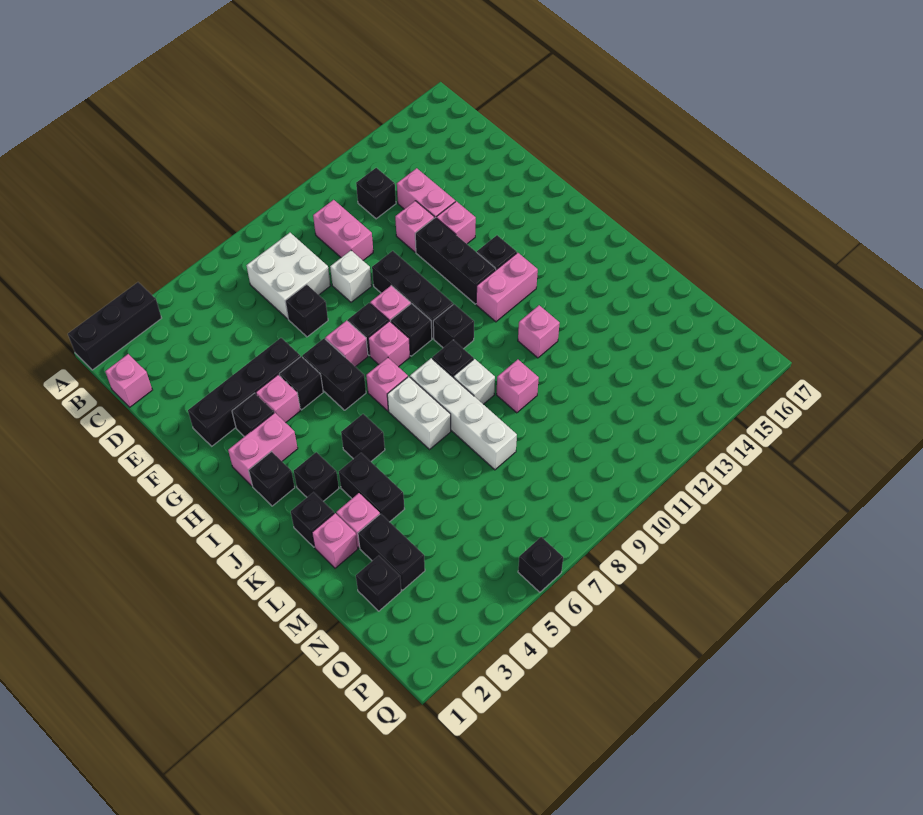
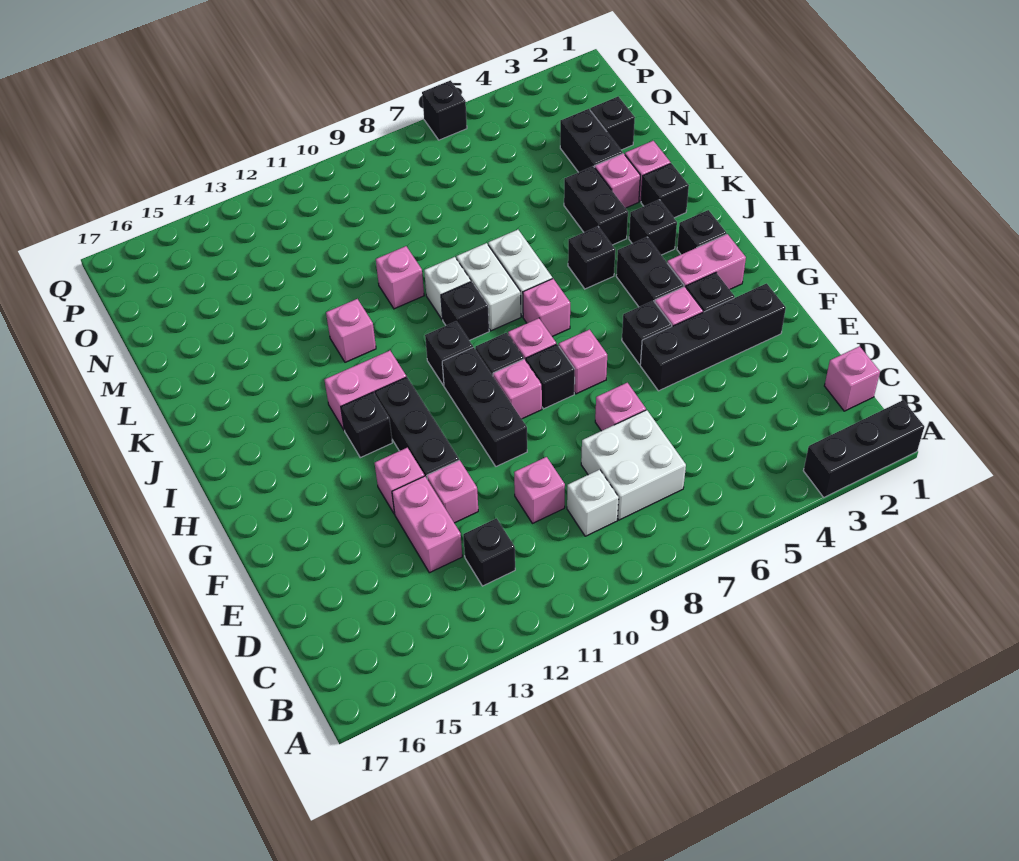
pink 1x2 brick [313,200,373,260] -> pink 1x1 brick [514,457,565,523]
black 1x1 brick [285,284,328,337] -> pink 1x1 brick [595,383,646,431]
white 1x1 brick [330,251,372,302] -> white 1x1 brick moved to [567,469,619,536]
black 1x2 brick [303,338,366,410] -> black 1x2 brick moved to [616,237,684,307]
white 1x4 brick [410,358,517,470] -> white 1x2 brick [456,243,521,331]

